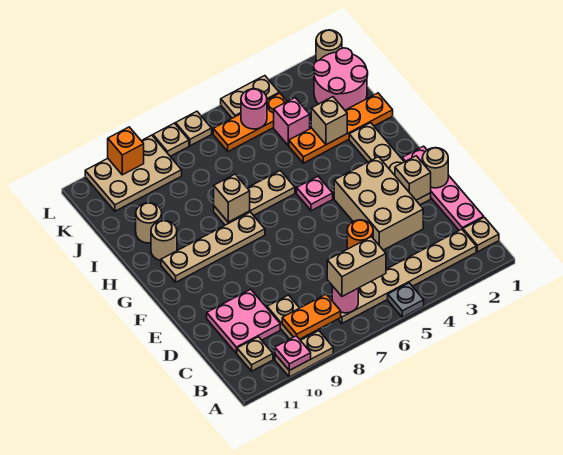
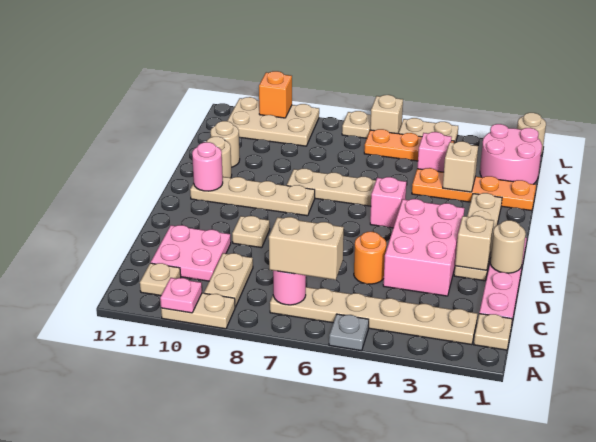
orange 1x2 plate [282,294,341,339] -> none
tan 2x3 brick [334,157,423,250] -> pink 2x3 brick [383,199,464,296]
pink 1x1 plate [297,176,333,211] -> pink 1x1 brick [370,177,406,228]
tan 1x1 brick [214,174,250,222] -> tan 1x1 brick moved to [370,95,403,134]
pink 1x1 round brick [241,89,267,129] -> pink 1x1 round brick moved to [192,142,223,191]
tan 1x1 plate [153,123,189,156] -> tan 1x1 plate moved to [232,216,270,248]

